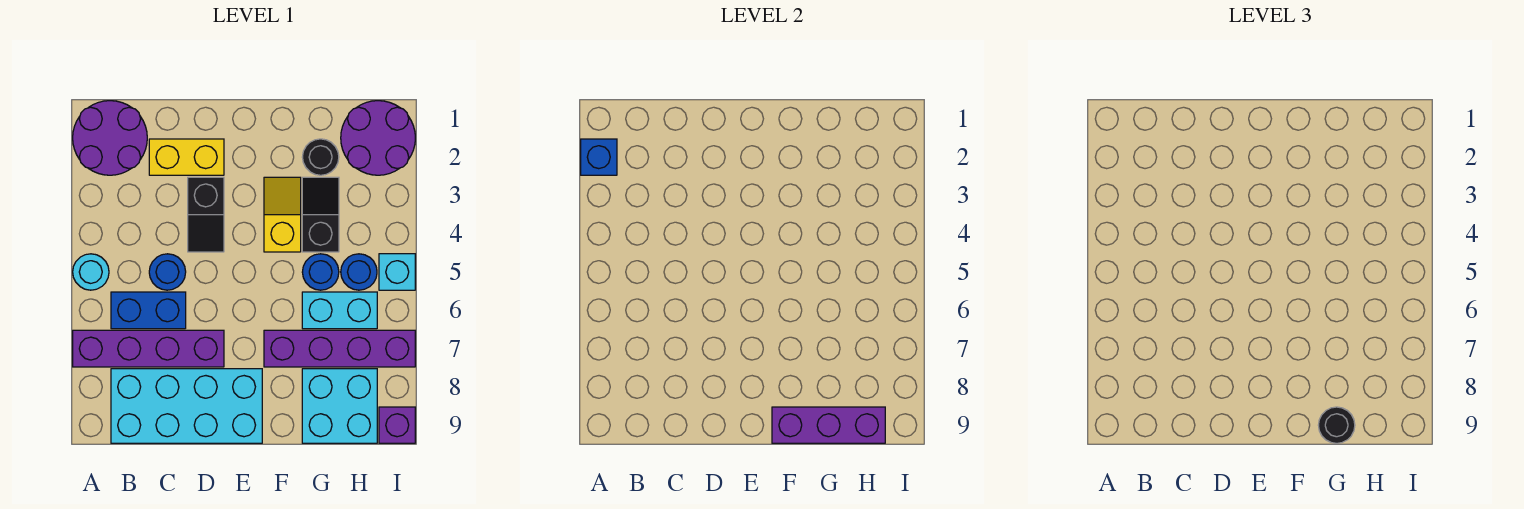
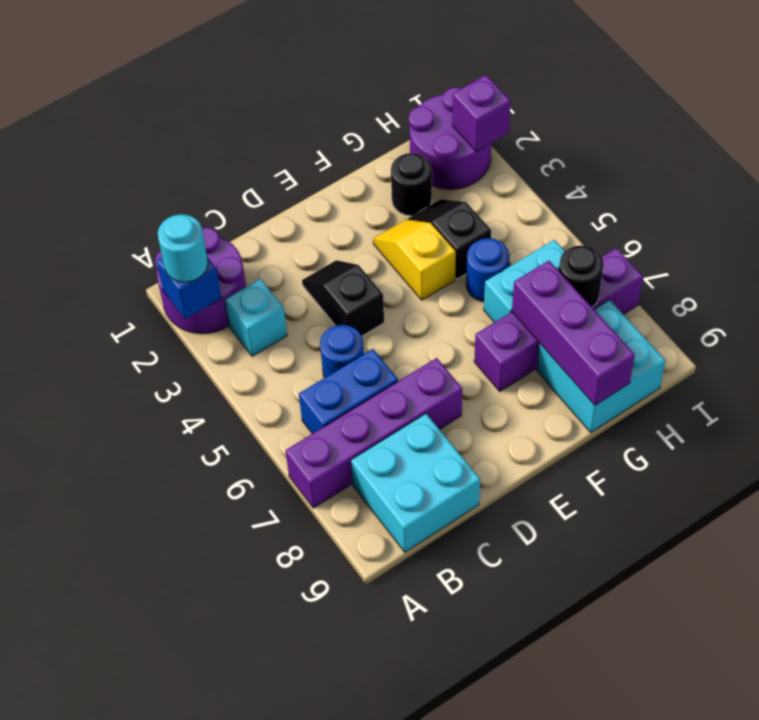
cyan 1x1 round brick [73,254,109,290] -> cyan 1x1 round brick moved to [158,214,208,282]
cyan 2x4 brick [111,369,262,443] -> cyan 2x2 brick [351,414,480,552]
yellow 1x2 brick [149,139,224,175] -> none
black 1x2 slope [188,177,224,252] -> black 1x2 slope turned to [302,260,384,336]
purple 1x3 brick [772,407,885,443] -> purple 1x3 brick turned to [512,261,635,405]
black 1x1 round brick [1318,407,1355,443] -> black 1x1 round brick moved to [559,245,604,307]
blue 1x1 round brick [341,254,377,290] -> none
cyan 1x1 brick [379,254,415,290] -> cyan 1x1 brick moved to [225,279,287,356]
purple 1x1 brick [379,407,415,443] -> purple 1x1 brick moved to [452,75,511,152]

